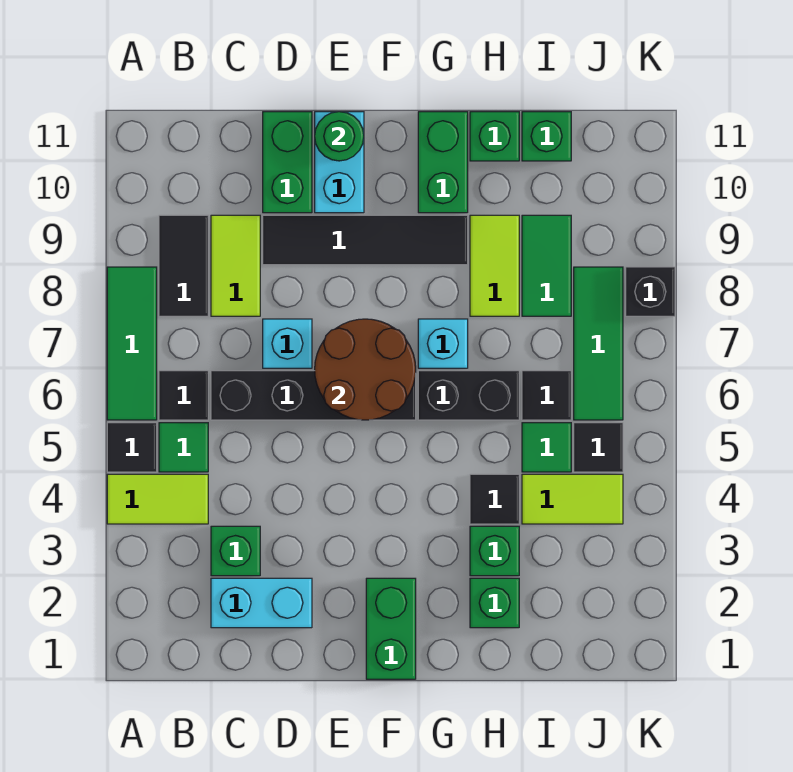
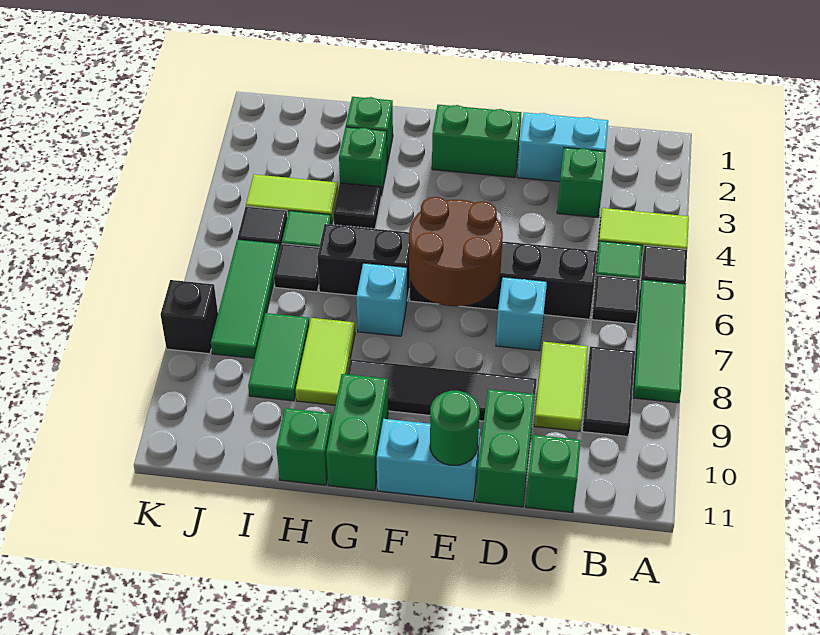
cyan 1x2 brick [315,112,364,213] -> cyan 1x2 brick turned to [377,419,480,502]
green 1x2 brick [366,578,416,679] -> green 1x2 brick turned to [432,105,521,177]
green 1x1 brick [522,112,571,161] -> green 1x1 brick moved to [526,435,581,513]

